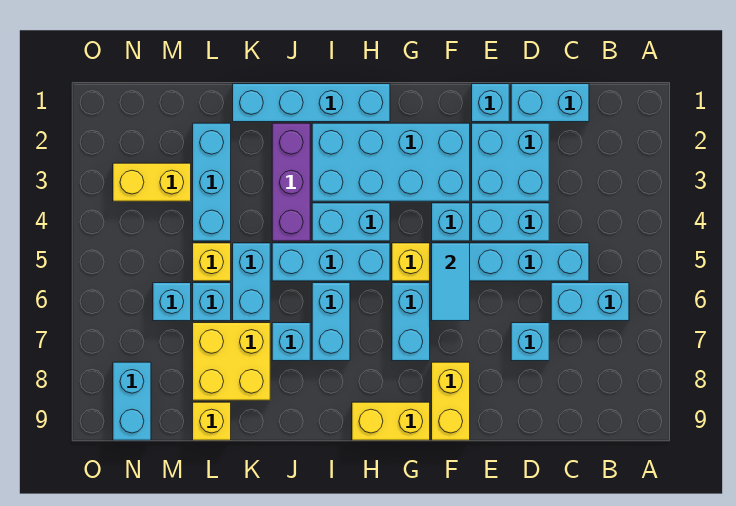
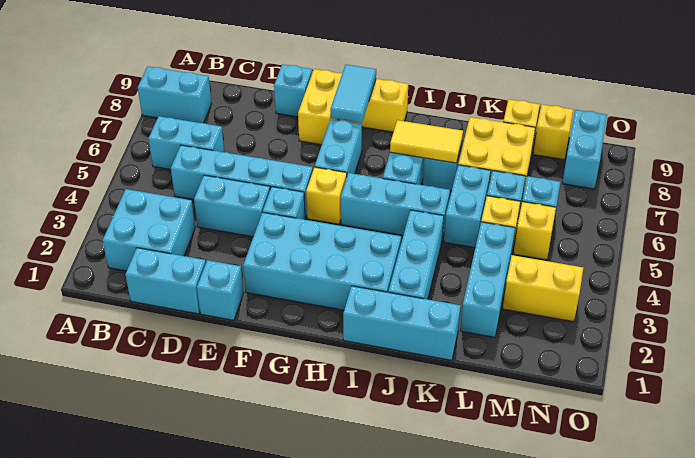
cyan 2x2 brick [472,123,549,201] -> cyan 2x2 brick moved to [102,189,195,271]
cyan 1x1 brick [511,323,549,361] -> cyan 1x1 brick moved to [274,64,312,117]
cyan 1x2 tile [432,243,470,321] -> cyan 1x2 tile moved to [331,64,376,123]
cyan 1x4 brick [233,84,390,122] -> cyan 1x3 brick [343,286,461,360]
cyan 1x2 brick [312,203,390,241] -> cyan 1x2 brick moved to [138,66,212,123]
none -> yellow 1x2 tile [390,120,463,163]
purple 1x3 brick [272,123,310,241] -> cyan 1x3 brick [388,210,444,299]
none -> yellow 1x1 brick [514,202,556,260]
none -> yellow 1x1 brick [533,105,573,160]

